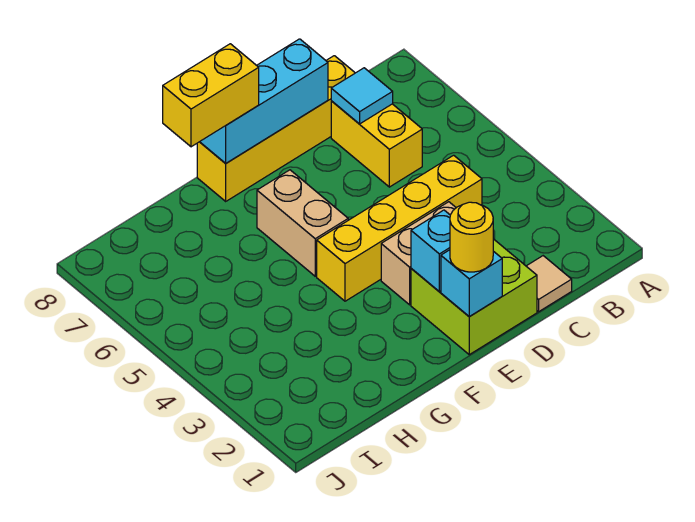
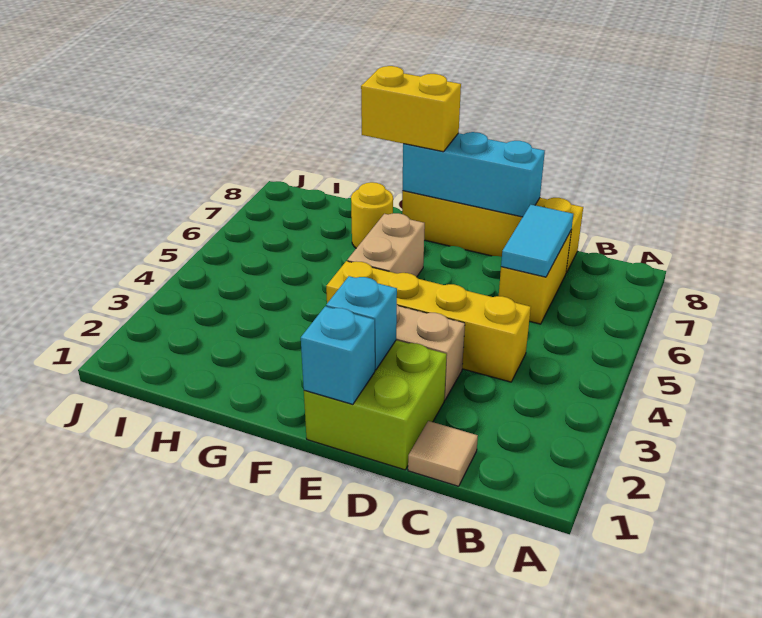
cyan 1x1 tile [331,68,393,124] -> cyan 1x2 tile [501,205,573,277]
yellow 1x1 round brick [450,202,493,272] -> yellow 1x1 round brick moved to [351,182,393,248]

